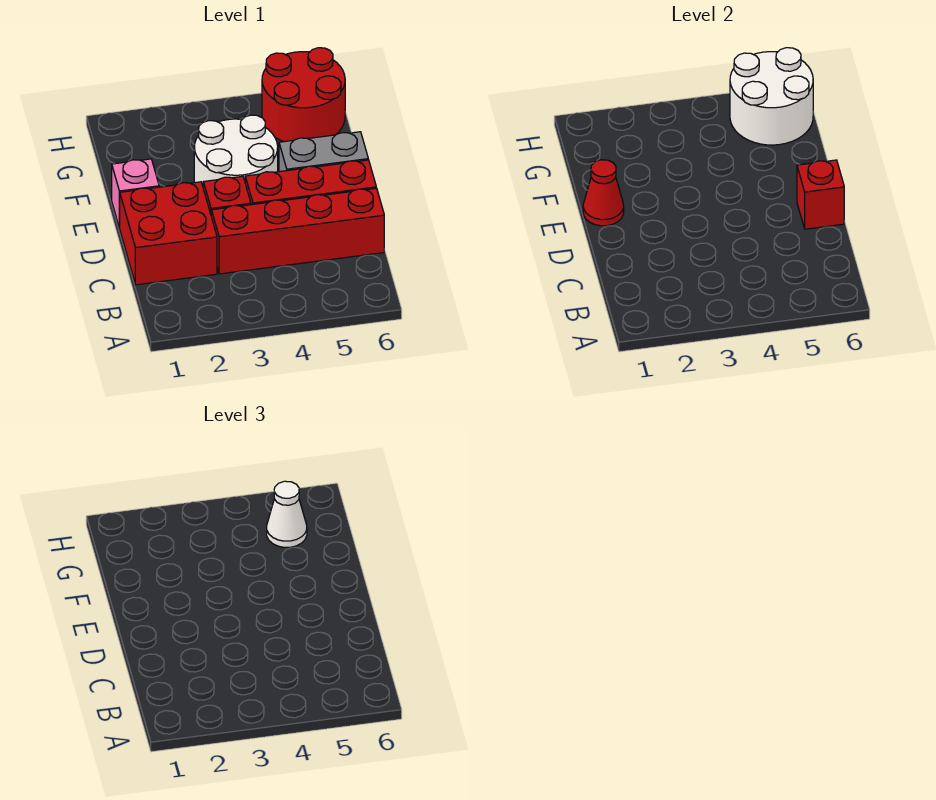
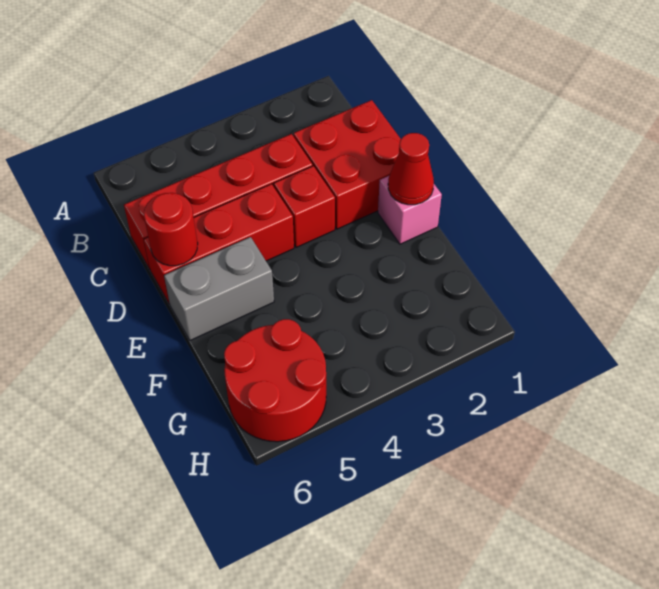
red 1x1 brick [797,160,844,229] -> red 1x1 round brick [144,193,198,266]
white 2x2 round brick [194,115,278,186] -> none
white 2x2 round brick [730,48,813,145] -> none
white 1x1 cone [267,481,307,547] -> none

